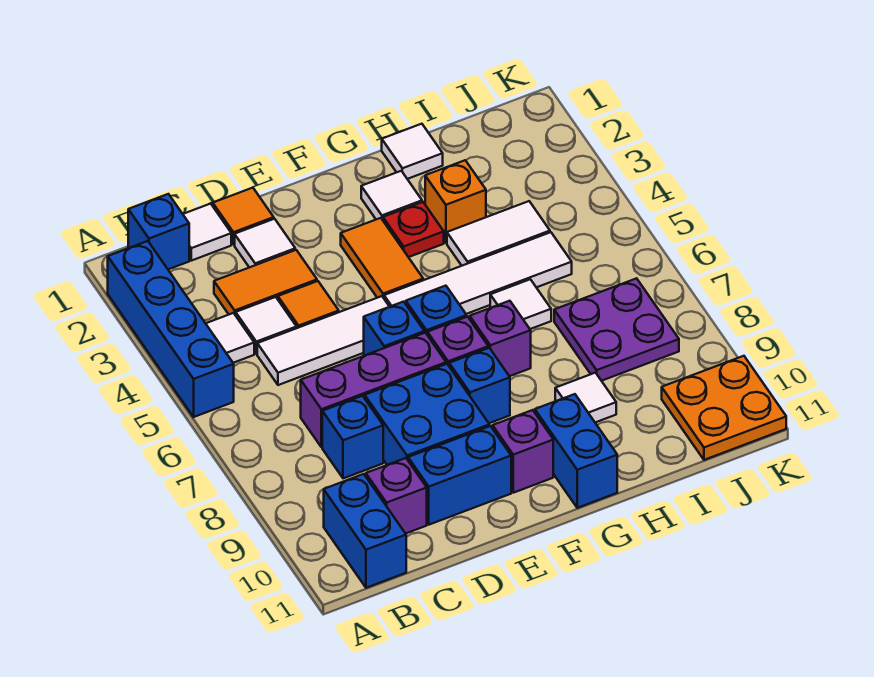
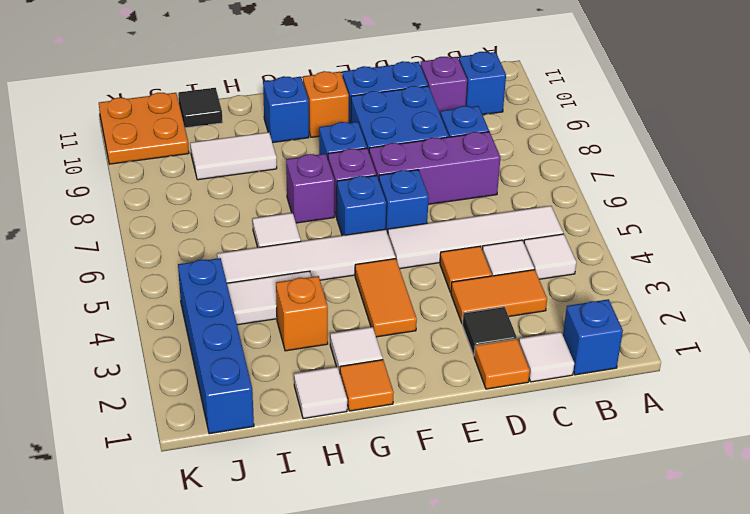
blue 1x4 brick [108,241,234,417] -> blue 1x4 brick moved to [178,258,254,434]
blue 1x2 brick [324,474,406,588] -> blue 1x1 brick [459,52,506,115]
white 1x3 tile [257,296,389,385] -> white 1x4 tile [388,206,563,269]
white 1x1 tile [235,219,295,268] -> black 1x1 tile [462,307,517,355]
purple 1x1 brick [493,410,553,493] -> orange 1x1 brick [303,71,349,137]
none -> orange 1x1 tile [340,360,394,411]
red 1x1 plate [383,202,444,257] -> none
blue 1x2 brick [535,394,617,508] -> blue 1x1 brick [263,76,309,143]
white 1x1 tile [555,373,616,422] -> white 1x2 tile [190,132,277,180]
purple 2x2 plate [554,278,679,381] -> none
none -> black 1x1 tile [178,88,223,128]

